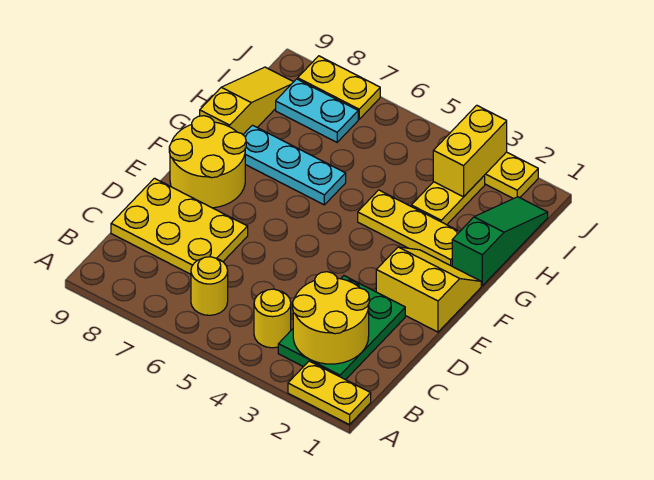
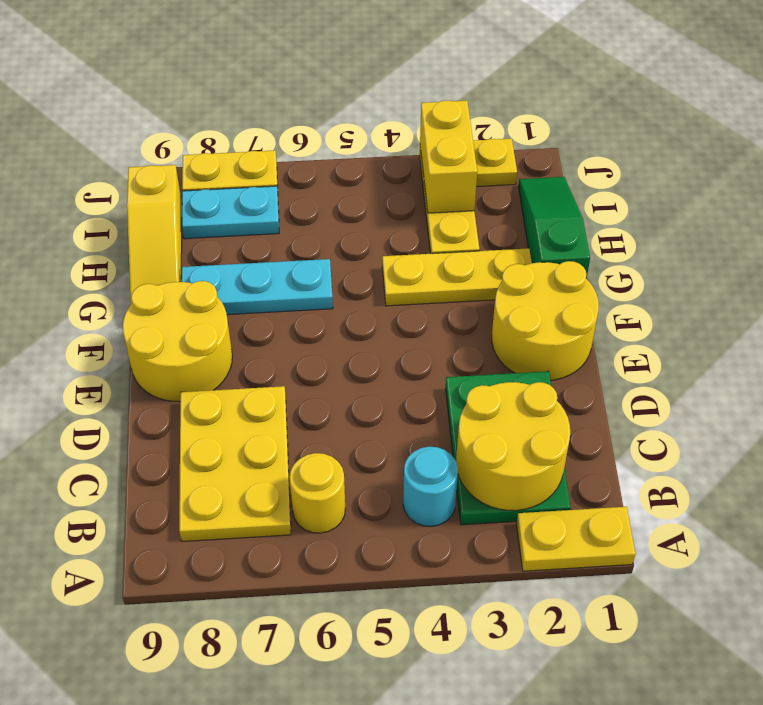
yellow 1x1 round brick [254,289,291,348] -> cyan 1x1 round brick [403,447,458,526]
yellow 2x3 plate [111,178,248,274] -> yellow 2x3 plate turned to [179,386,291,542]
yellow 2x2 slope [376,247,481,332] -> yellow 2x2 round brick [492,261,599,380]
yellow 1x3 slope [200,67,293,134] -> yellow 1x3 slope turned to [127,165,182,303]

